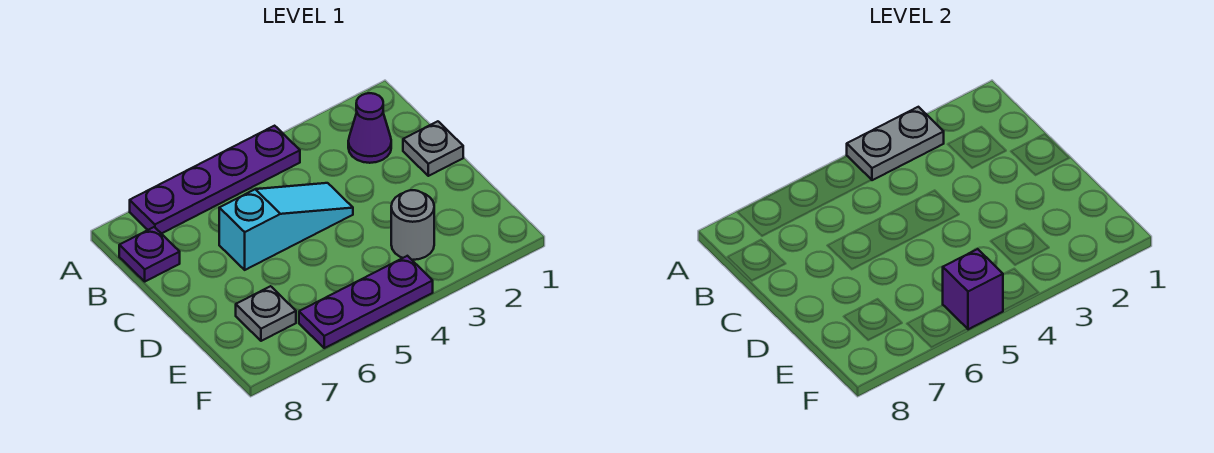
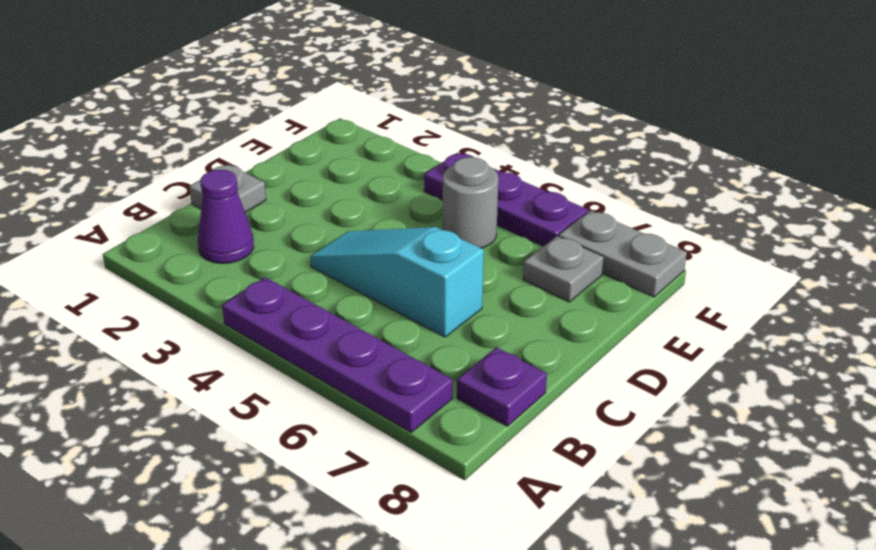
grey 1x2 plate [847,107,944,180] -> grey 1x2 plate moved to [559,211,687,297]
grey 1x1 round brick [391,190,434,260] -> grey 1x1 round brick moved to [443,157,498,248]
purple 1x1 brick [943,249,1003,329] -> none

